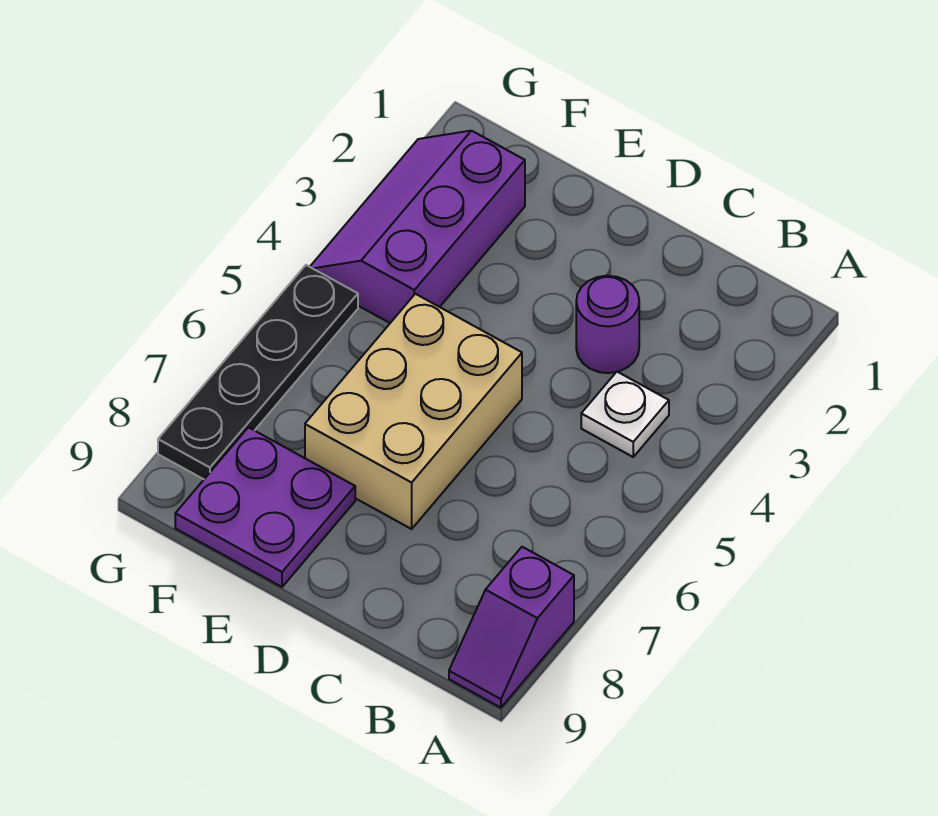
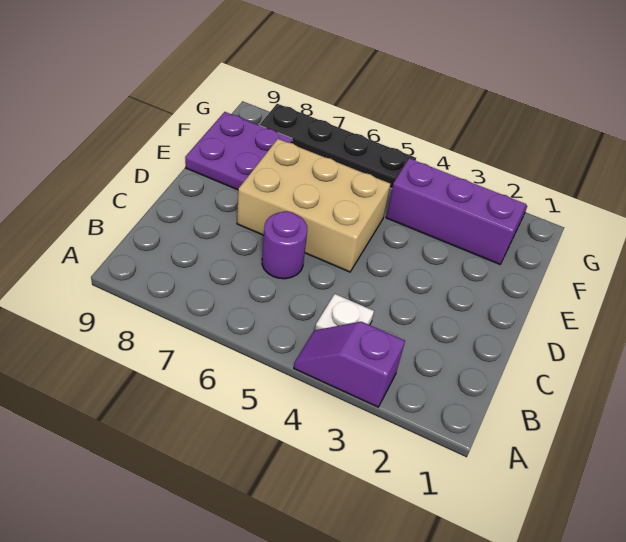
purple 1x2 slope [449,547,574,708] -> purple 1x2 slope moved to [294,322,405,407]
purple 1x1 round brick [576,276,639,373] -> purple 1x1 round brick moved to [262,211,307,279]

